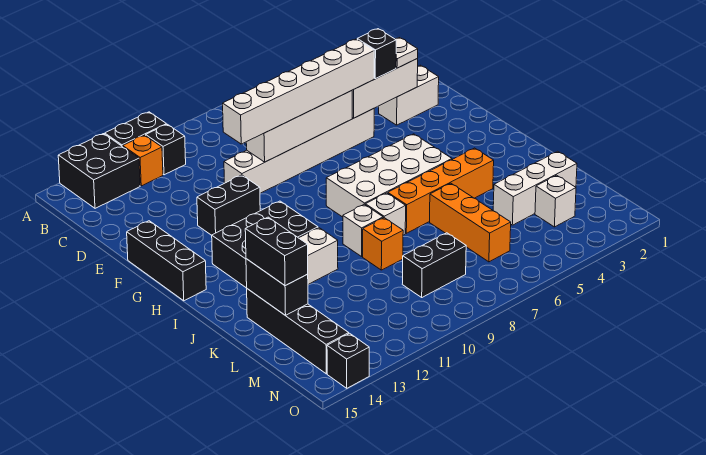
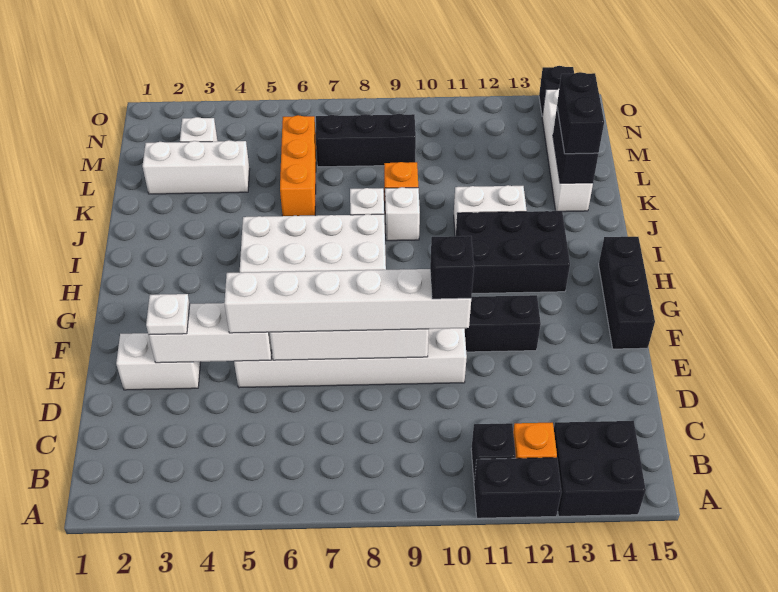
black 1x1 brick [357,29,396,79] -> black 1x1 brick moved to [430,236,474,299]
orange 1x4 brick [388,148,494,233] -> none
black 1x4 brick [247,289,349,374] -> white 1x4 brick [542,89,593,212]
black 1x2 brick [402,233,466,297] -> black 1x3 brick [316,114,416,167]

